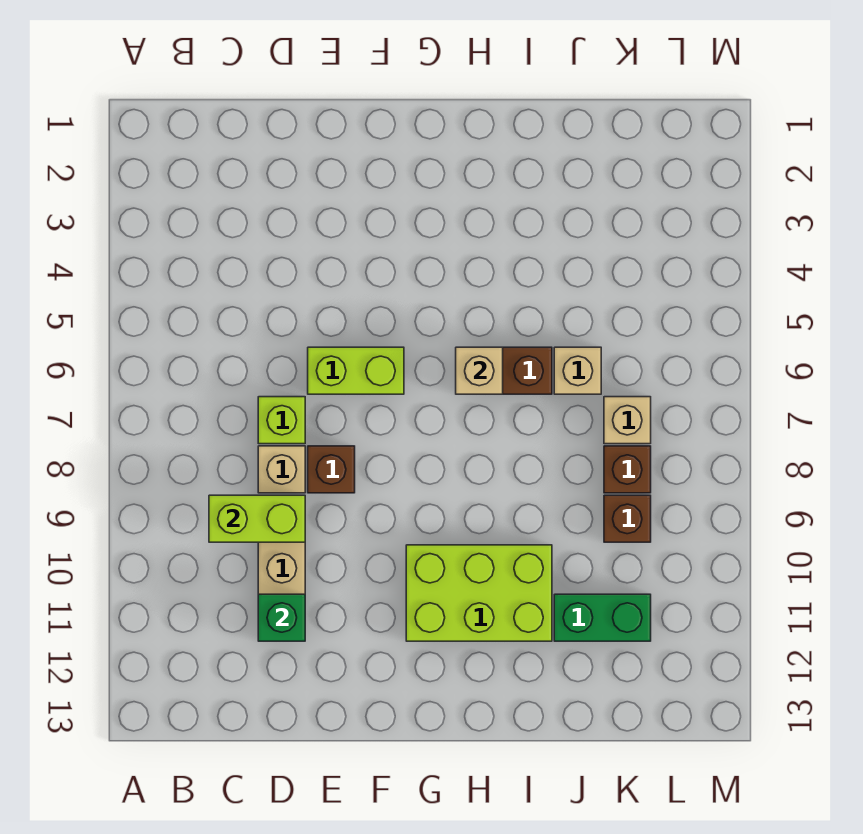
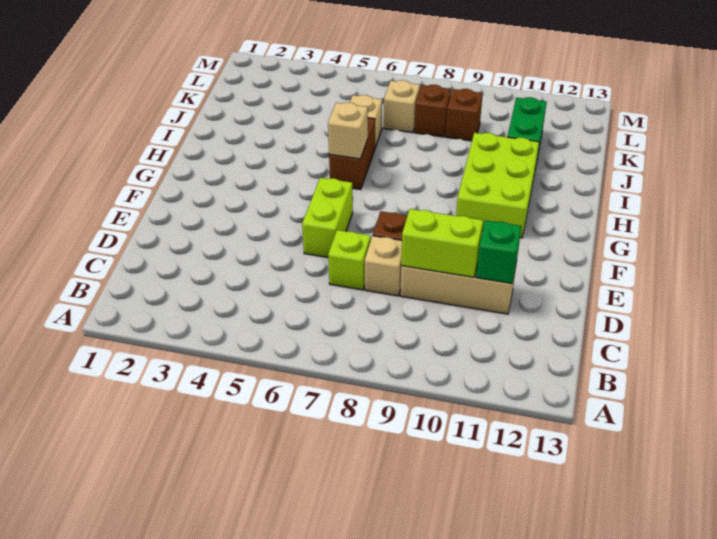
lime 1x2 brick [209,495,305,542] -> lime 1x2 brick turned to [401,209,483,277]

